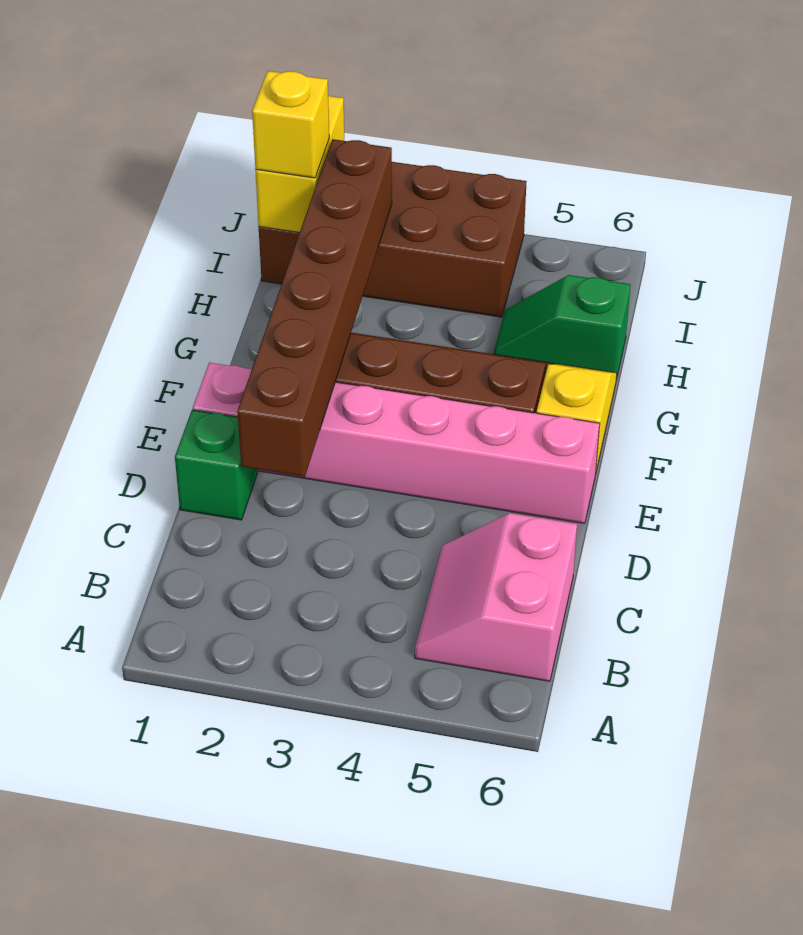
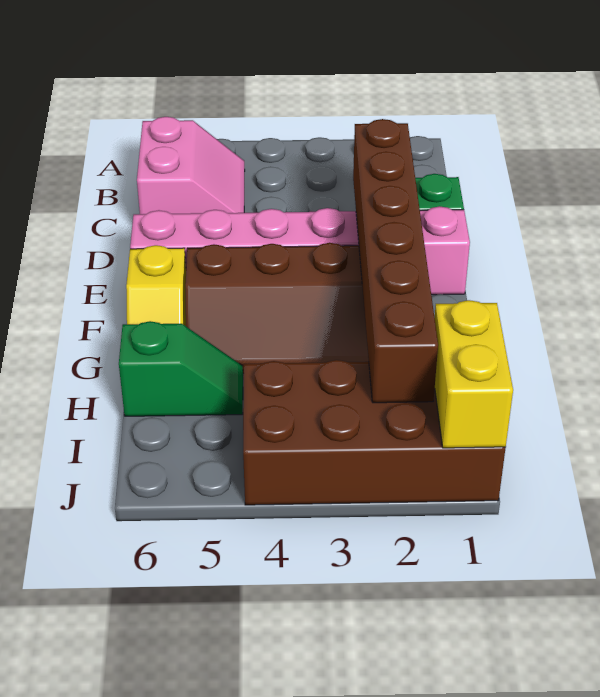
yellow 1x1 brick [252,71,329,178] -> none

